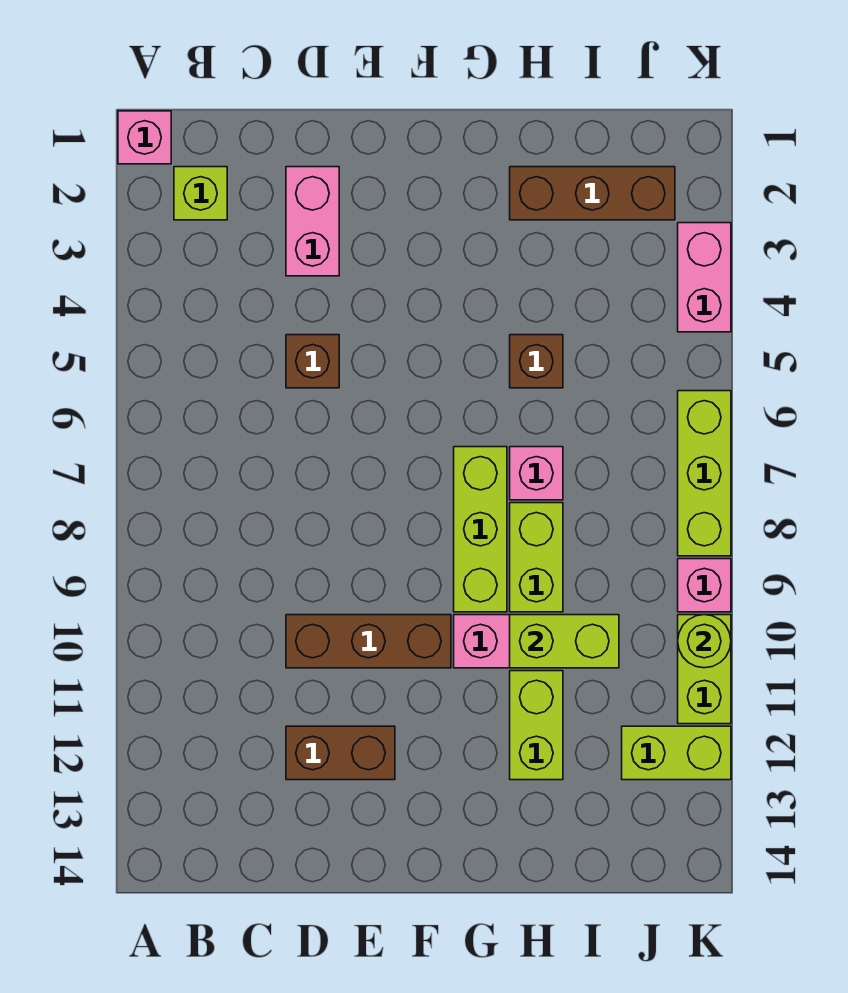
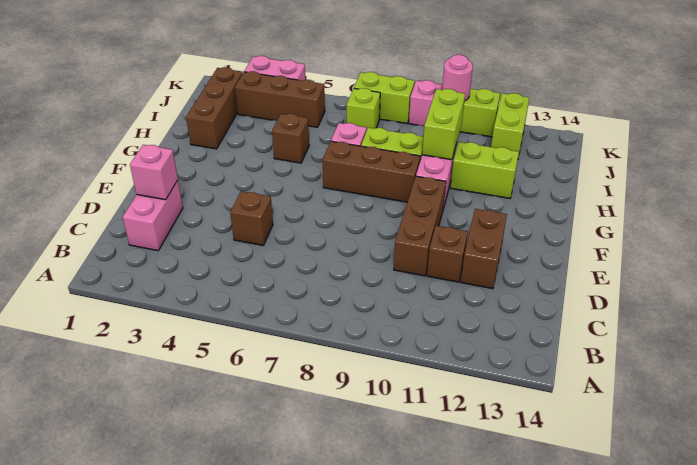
pink 1x1 brick [118,111,171,164] -> pink 1x1 brick moved to [130,145,178,200]
lime 1x1 brick [174,167,227,220] -> lime 1x1 brick moved to [347,88,380,129]
pink 1x2 brick [286,167,339,276] -> pink 1x2 brick turned to [123,180,183,251]
none -> brown 1x1 brick [427,226,468,282]
lime 1x3 brick [454,447,507,612] -> brown 1x3 brick [323,141,420,202]
none -> brown 1x3 brick [235,71,325,127]
lime 1x3 brick [678,391,731,556] -> lime 1x2 brick [354,72,415,124]
lime 1x1 round brick [678,615,731,668] -> pink 1x1 round brick [442,55,473,101]

